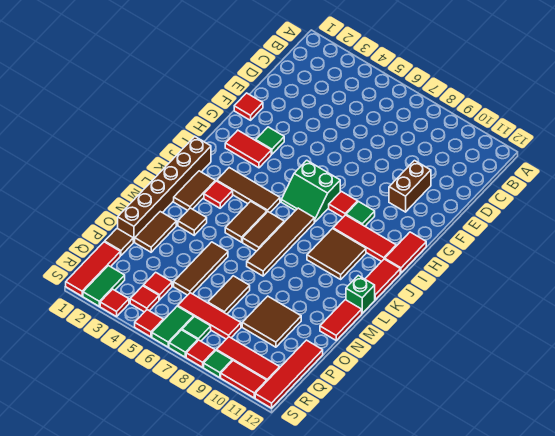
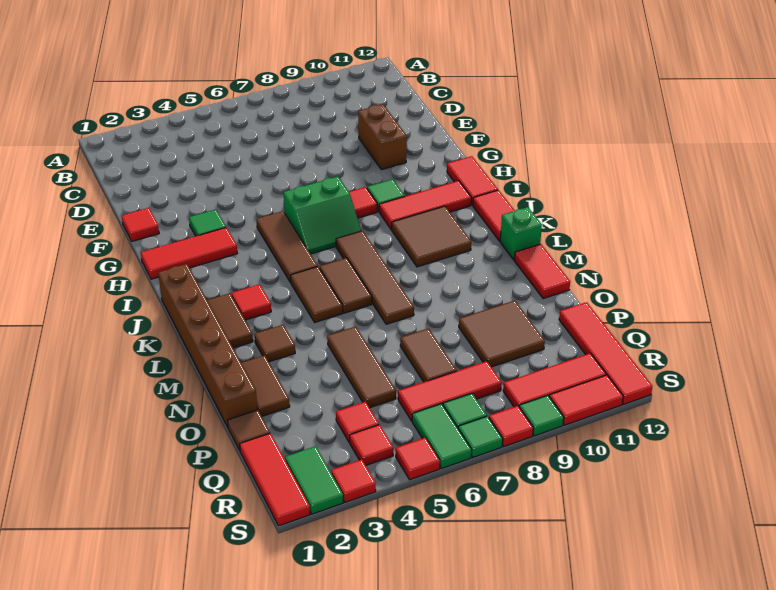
red 1x2 tile [225,130,271,168] -> red 1x3 tile [141,228,237,279]
brown 1x3 tile [217,168,280,212] -> brown 1x3 tile turned to [256,211,318,283]

